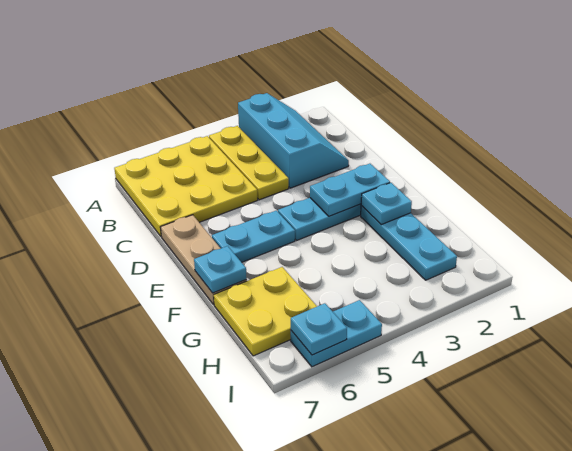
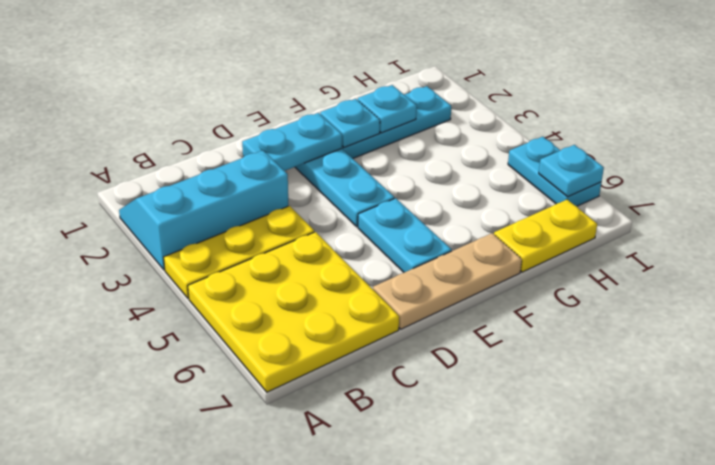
cyan 1x2 plate [310,164,390,216] -> cyan 1x2 plate turned to [242,113,342,171]
cyan 1x1 plate [194,246,247,293] -> cyan 1x1 plate moved to [358,85,417,133]
yellow 2x2 plate [214,267,317,356] -> yellow 1x2 plate [494,200,597,272]

